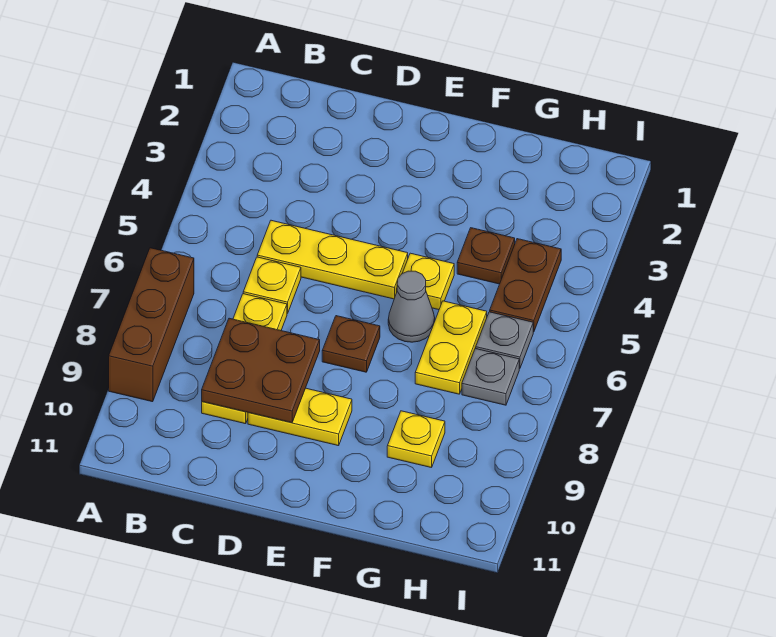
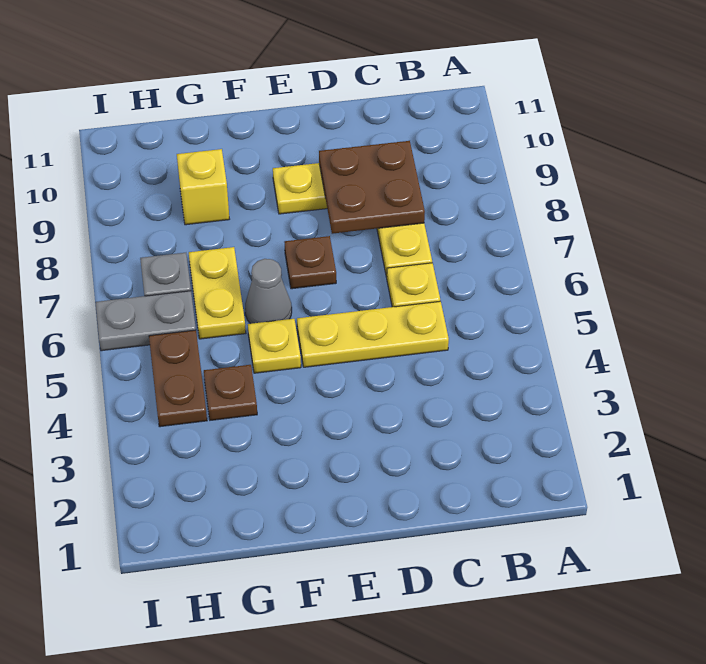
brown 1x3 brick [109,248,194,402] -> none
yellow 1x1 plate [387,411,445,468] -> yellow 1x1 brick [177,149,229,225]
grey 1x1 plate [476,312,533,369] -> grey 1x2 plate [95,291,196,351]

